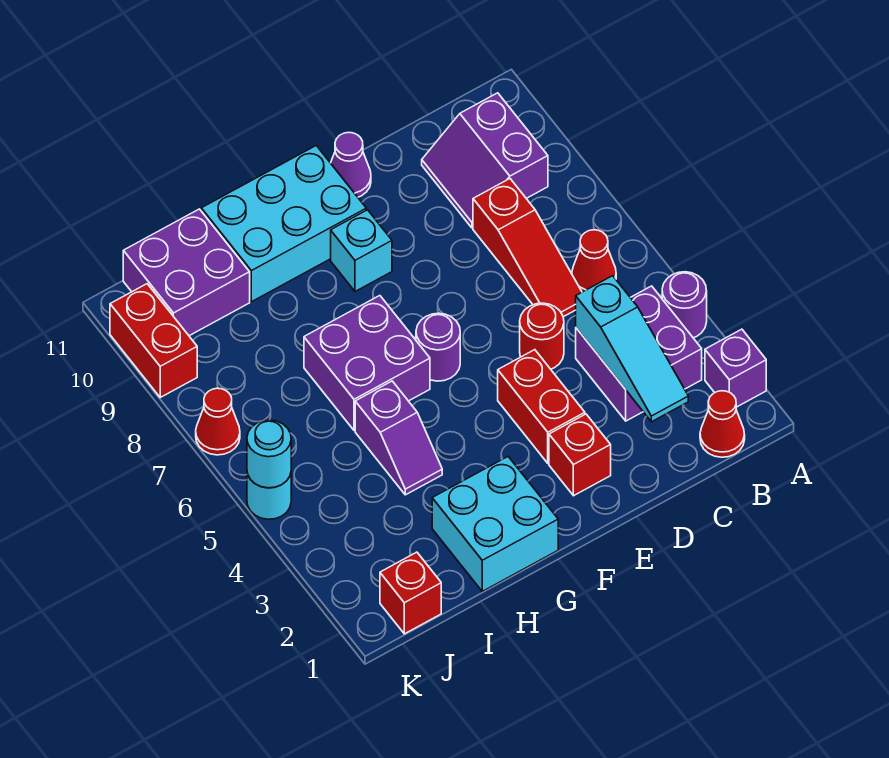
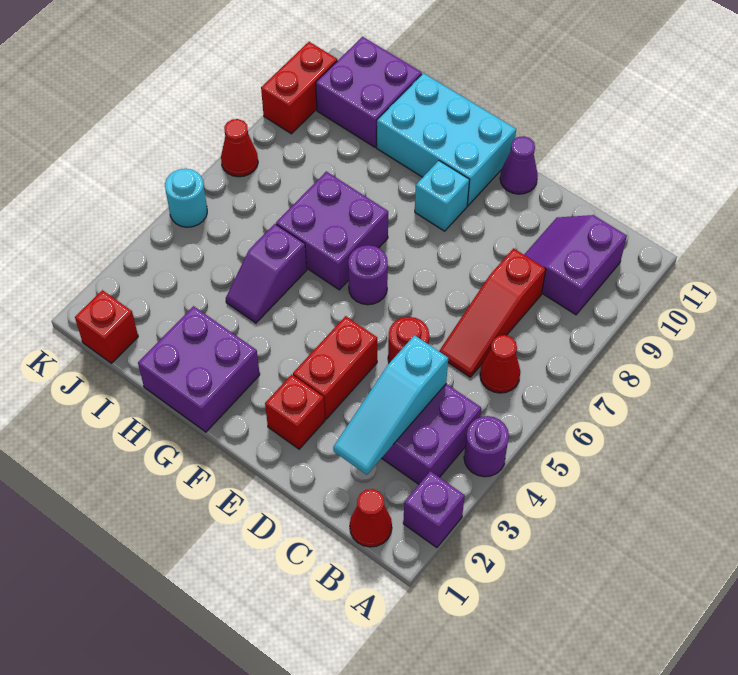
cyan 2x2 brick [432,457,558,591] -> purple 2x2 brick [138,306,260,432]
cyan 1x1 round brick [247,420,291,488] -> none

